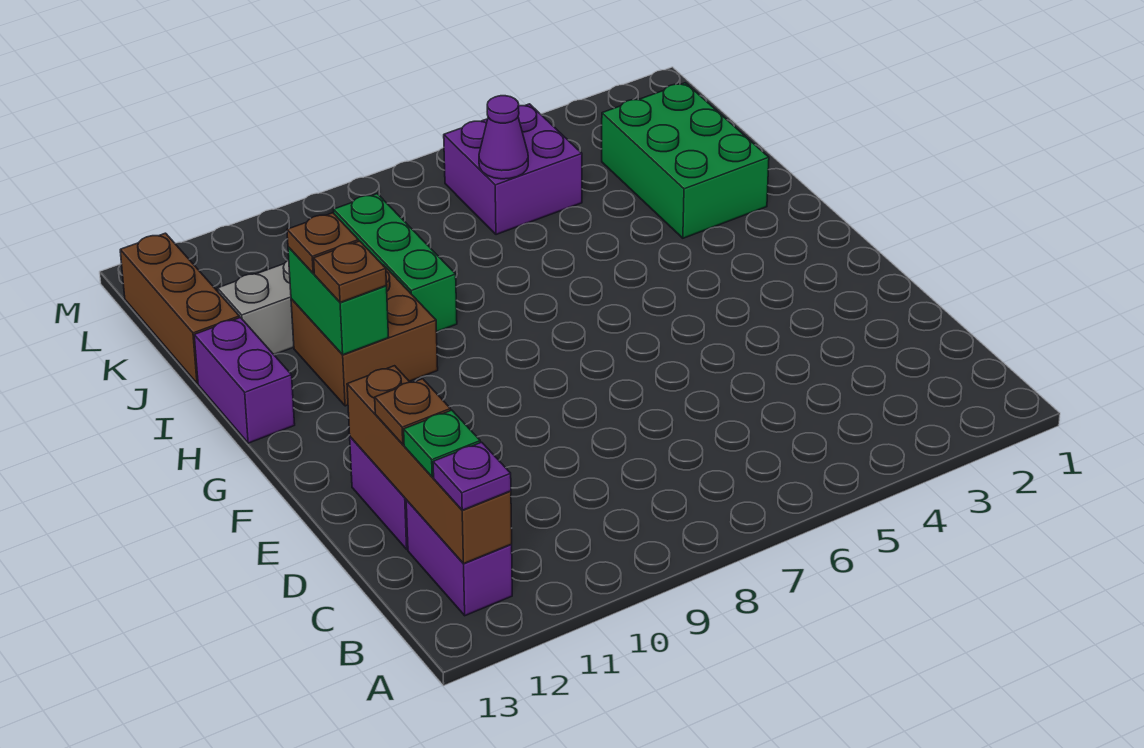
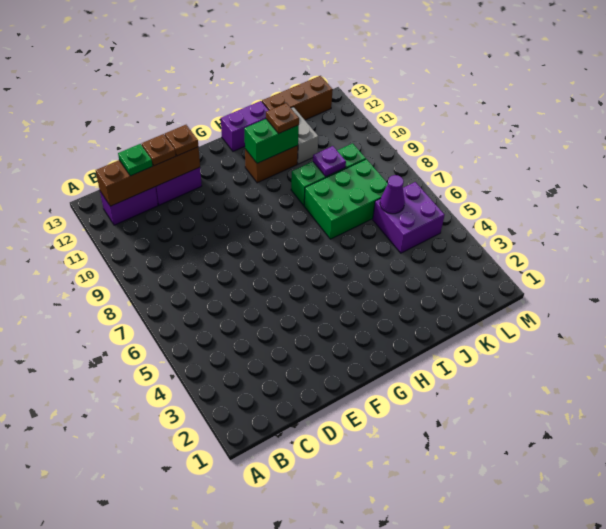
purple 1x1 plate [433,442,511,510] -> purple 1x1 plate moved to [313,146,346,176]
brown 2x2 brick [291,265,438,406] -> brown 1x2 brick [245,145,298,183]
brown 1x1 plate [314,241,386,303] -> brown 1x1 plate moved to [165,125,198,156]
green 2x3 brick [602,83,769,238] -> green 2x3 brick moved to [304,159,388,239]

